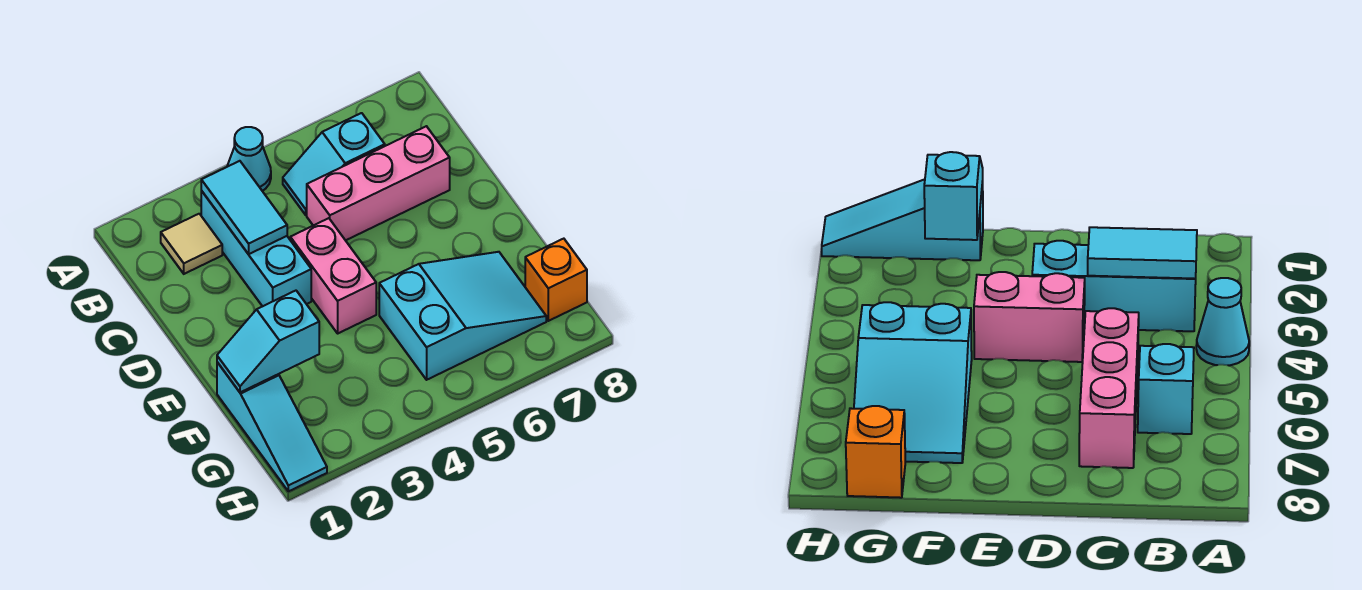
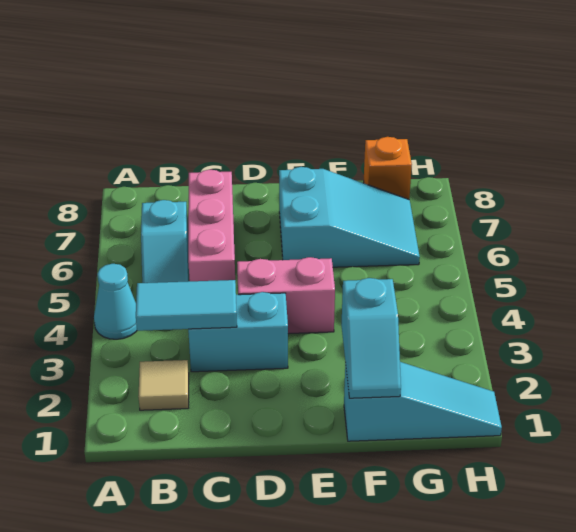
cyan 1x3 brick [201,191,311,306] -> cyan 1x2 brick [188,292,288,372]
cyan 2x3 slope [379,252,546,380] -> cyan 2x3 slope turned to [279,167,420,267]

